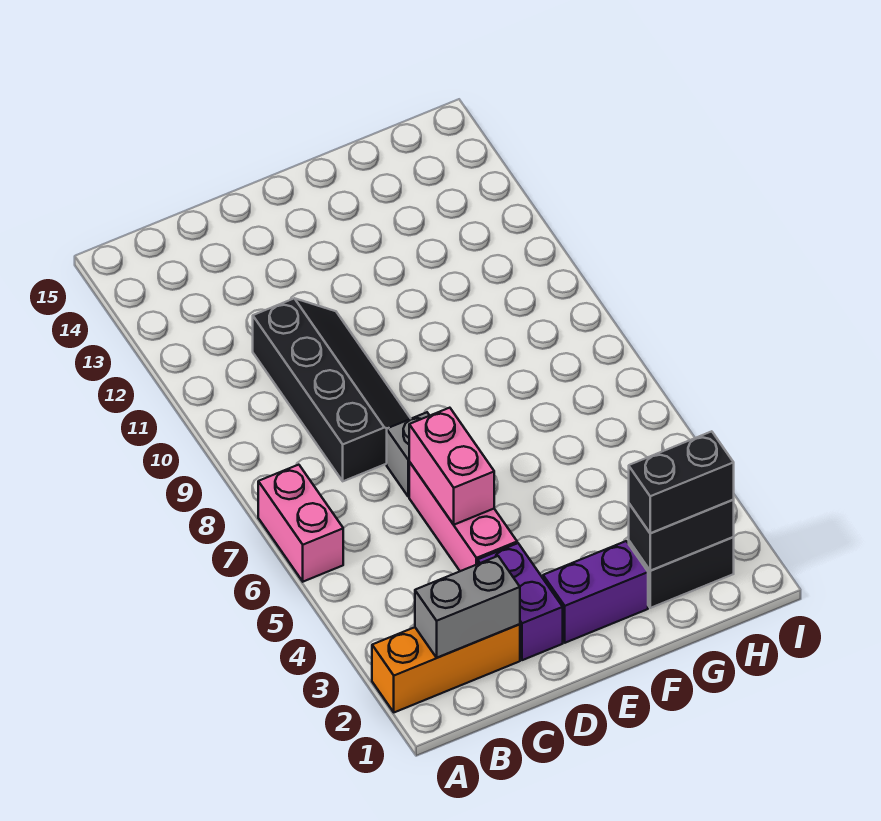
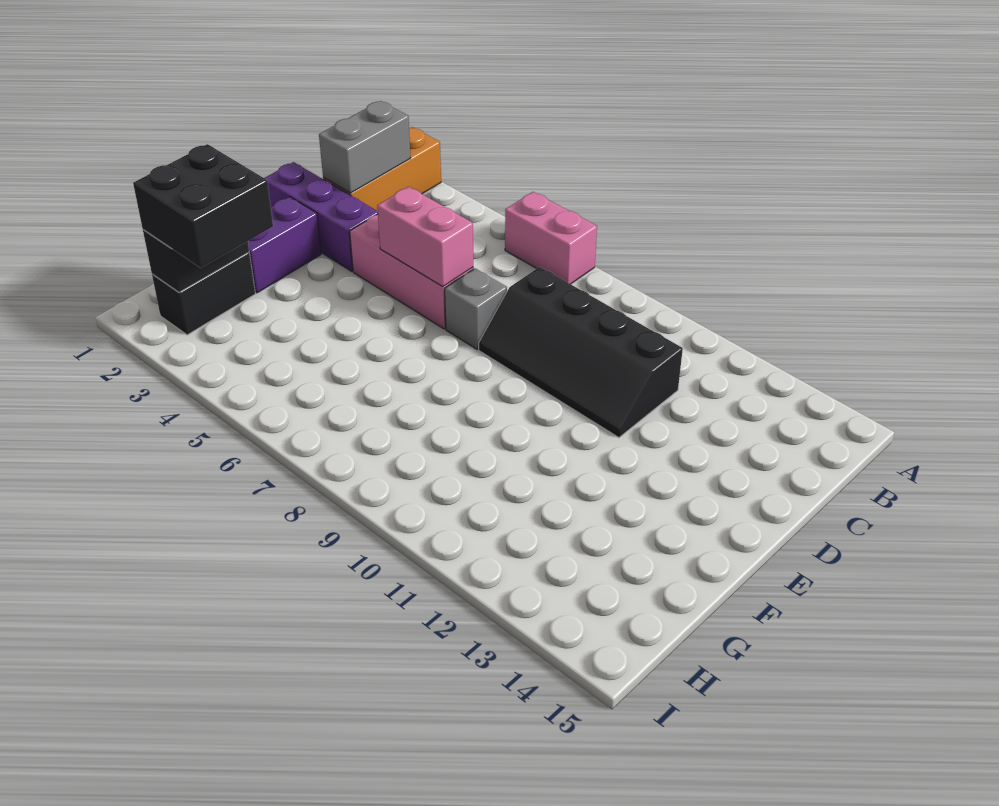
purple 1x2 brick [478,543,563,660] -> purple 1x3 brick [265,162,378,271]
black 1x2 brick [629,431,734,533] -> black 2x2 brick [133,144,273,268]

